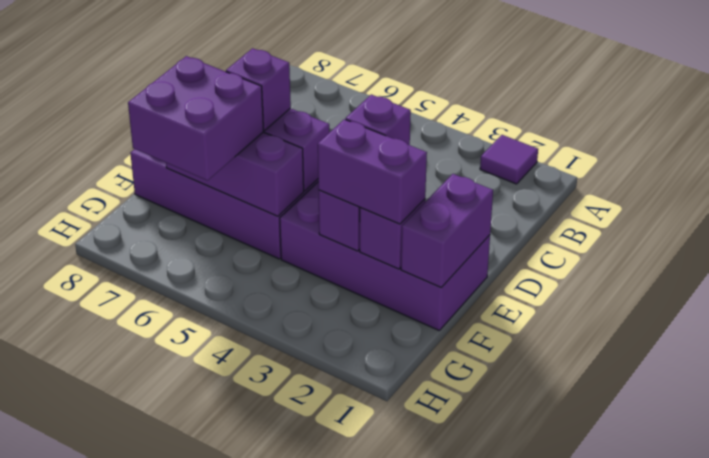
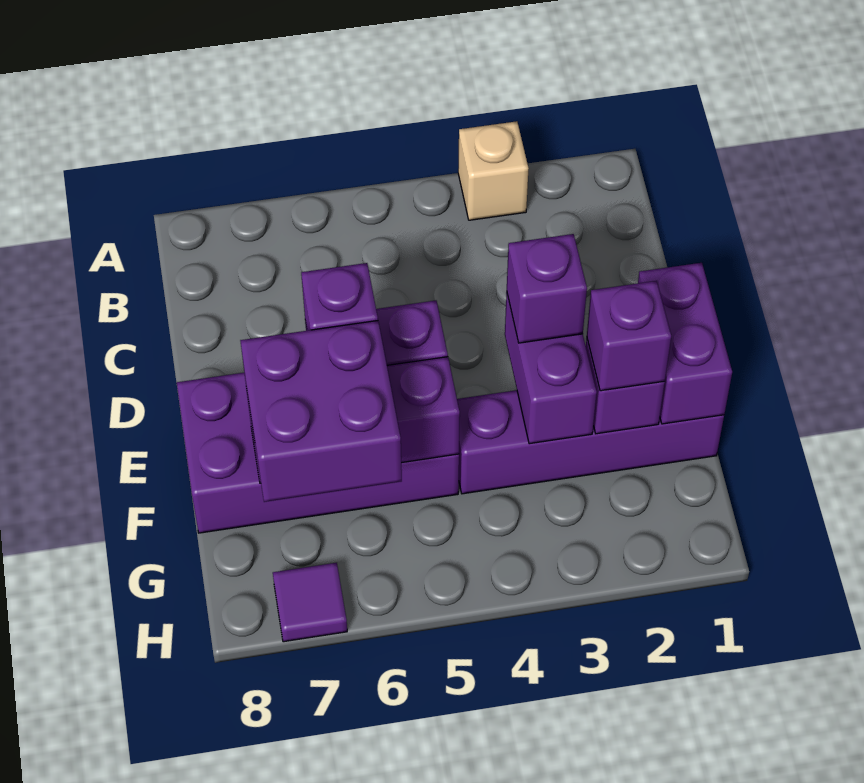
purple 1x1 tile [480,135,538,184] -> purple 1x1 tile moved to [273,563,347,642]
none -> tan 1x1 brick [458,121,529,220]
purple 2x4 brick [280,182,490,330] -> purple 1x4 brick [457,390,724,494]
purple 1x2 brick [318,119,427,224] -> purple 1x1 brick [587,281,671,391]

